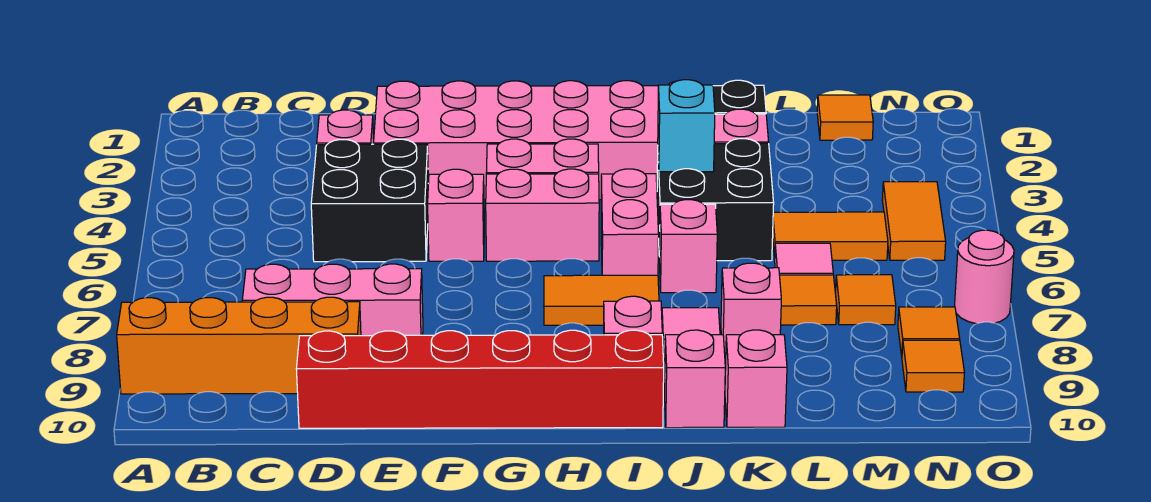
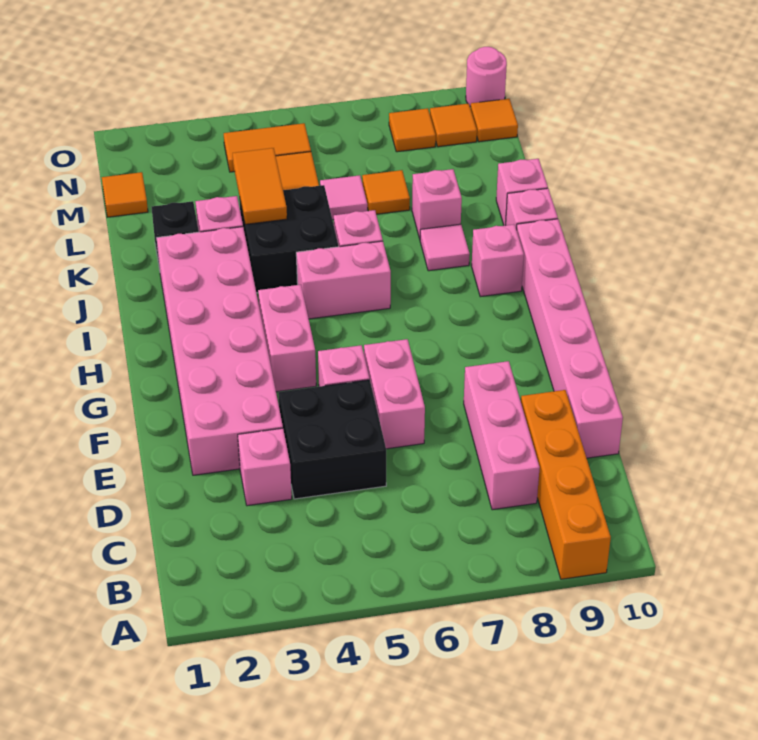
red 1x6 brick [297,330,664,428] -> pink 1x6 brick [517,219,623,458]
pink 1x2 brick [486,169,599,261] -> pink 1x2 brick moved to [364,339,425,449]
orange 1x2 tile [544,275,659,325] -> orange 1x2 tile moved to [233,148,287,224]
cyan 1x1 brick [658,80,715,172] -> none
orange 1x1 tile [836,275,896,325] -> orange 1x1 tile moved to [471,99,518,142]
pink 1x1 round brick [954,230,1014,324] -> pink 1x1 round brick moved to [466,47,507,107]

